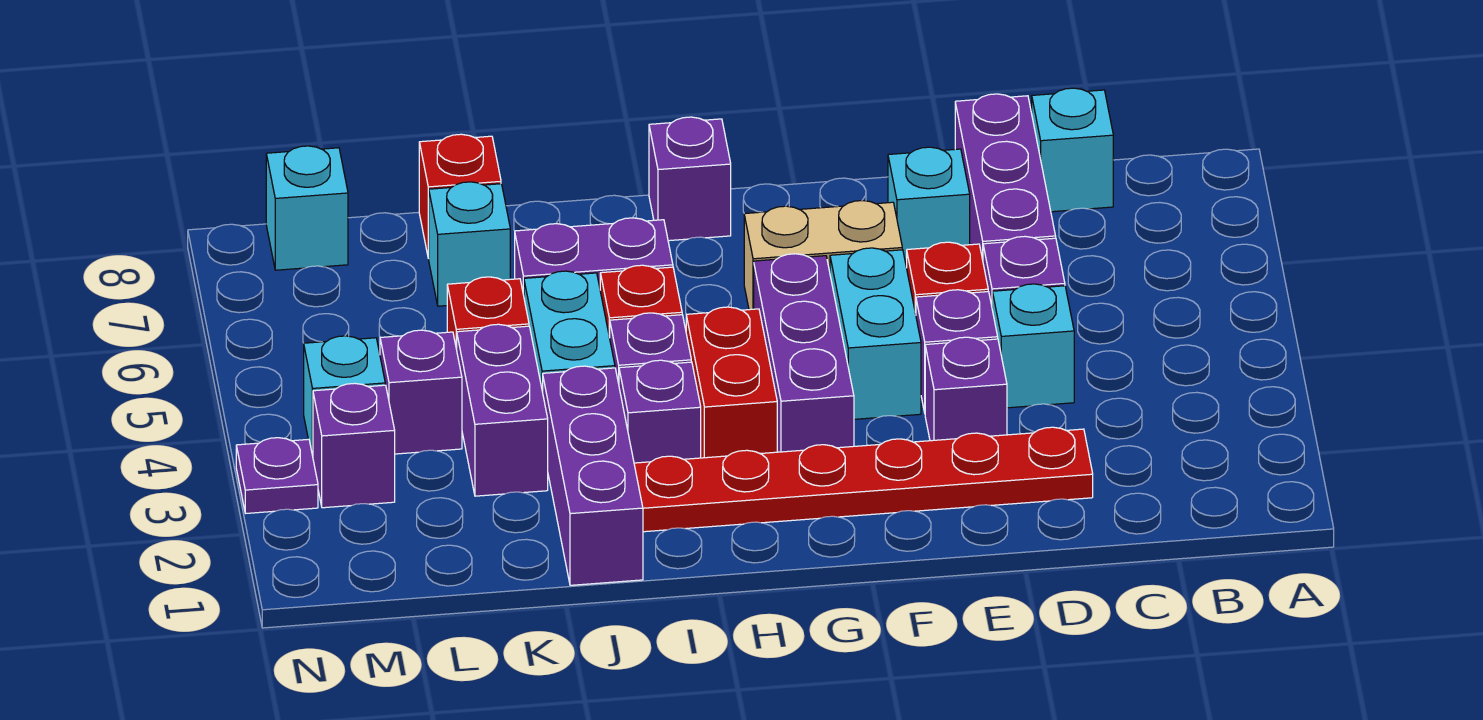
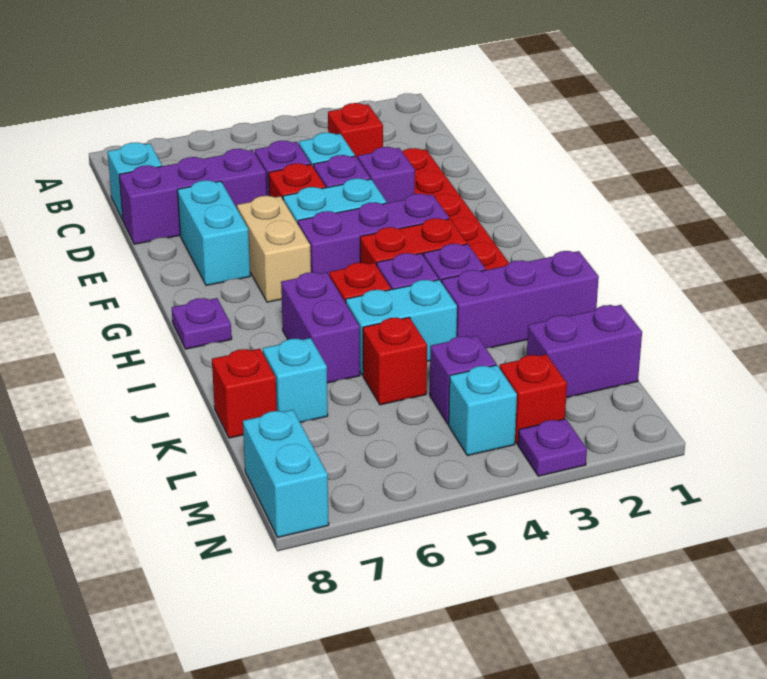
none -> red 1x1 brick [328,103,383,159]
cyan 1x1 brick [888,147,970,268] -> cyan 1x2 brick [178,180,250,286]
purple 1x1 brick [649,117,731,241] -> purple 1x1 plate [172,298,232,349]
purple 1x2 brick [457,324,548,496] -> purple 1x2 brick moved to [527,305,642,398]
purple 1x1 brick [313,383,395,508] -> red 1x1 brick [500,354,567,444]
cyan 1x1 brick [266,146,348,270] -> cyan 1x2 brick [243,410,329,537]

